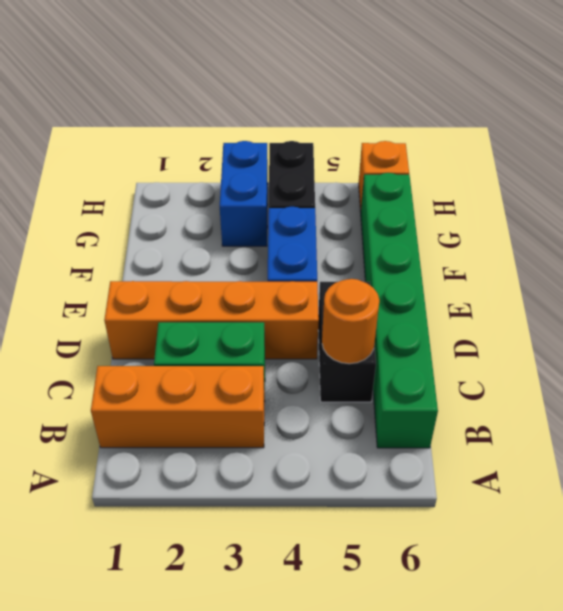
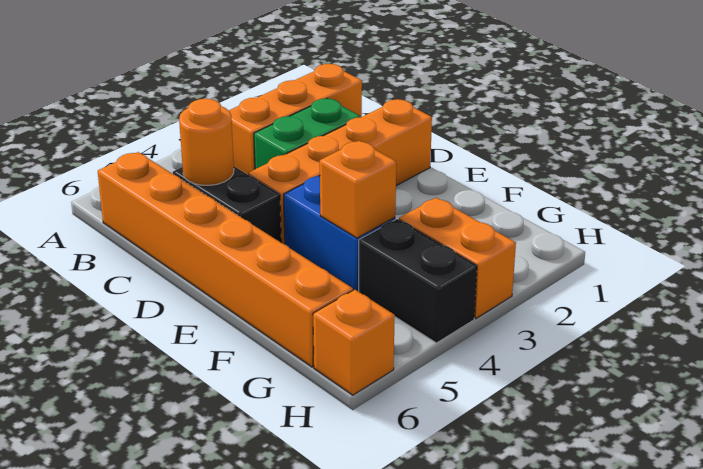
green 1x6 brick [361,173,438,448] -> orange 1x6 brick [98,152,353,367]
none -> orange 1x1 brick [320,141,396,238]
blue 1x2 brick [220,141,268,246] -> orange 1x2 brick [399,198,516,318]

